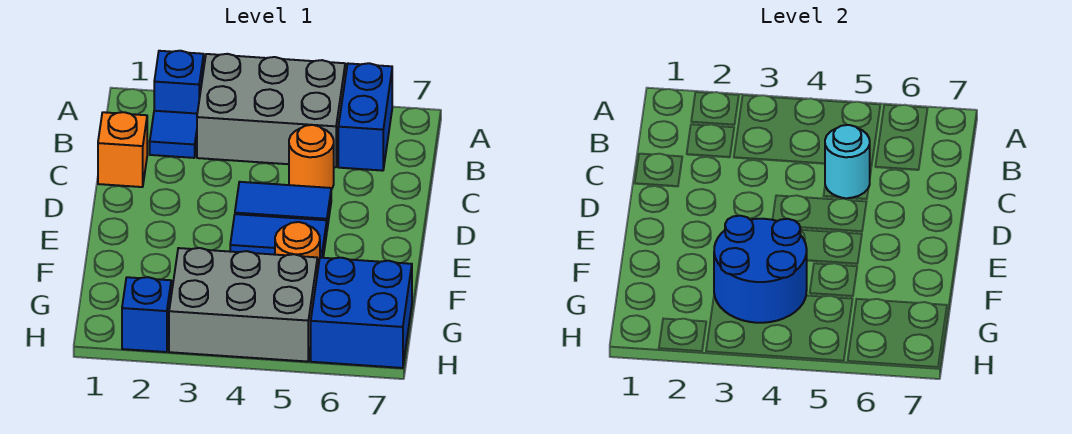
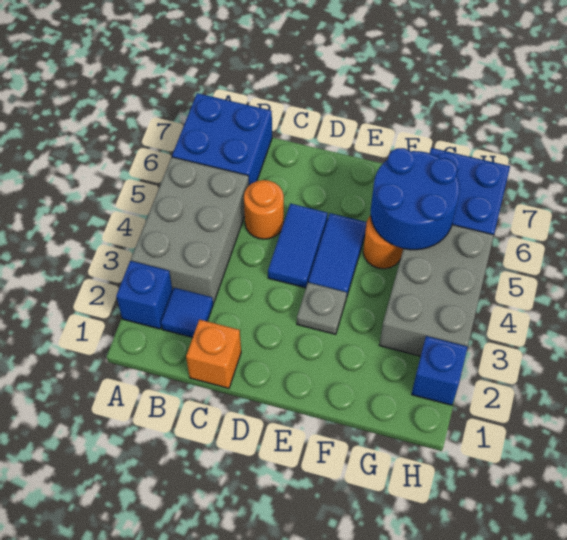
blue 1x2 brick [338,63,392,171] -> blue 2x2 brick [172,93,272,185]
cyan 1x1 round brick [825,125,870,198] -> none
none -> grey 1x1 plate [297,283,347,334]
blue 2x2 round brick [714,216,807,323] -> blue 2x2 round brick moved to [371,148,460,250]

